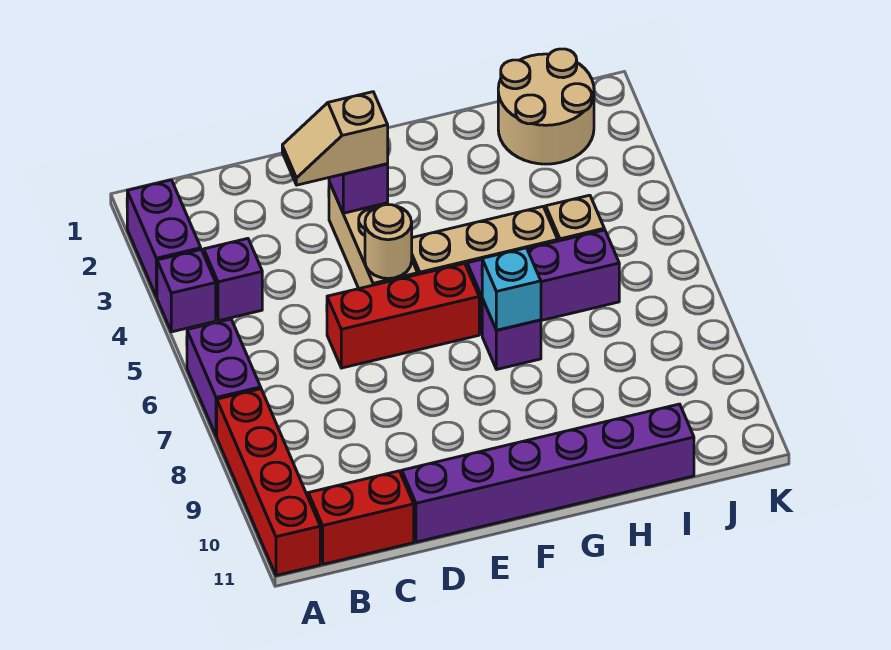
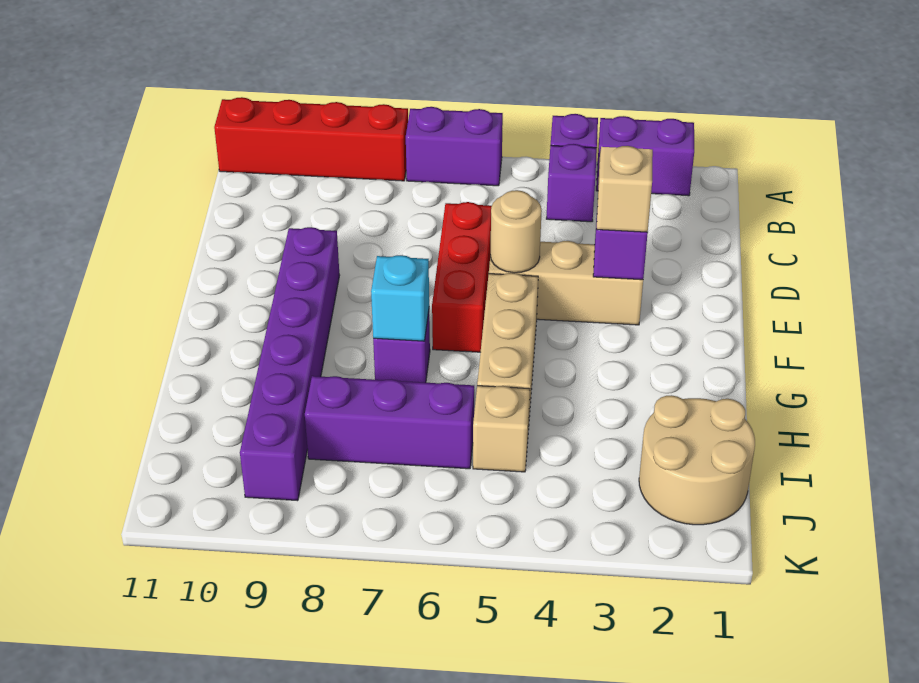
red 1x2 brick [308,471,414,564] -> none
purple 1x6 brick [402,404,694,542] -> purple 1x6 brick moved to [240,227,340,501]
purple 1x3 brick [467,230,619,335] -> purple 1x3 brick turned to [305,376,474,469]

